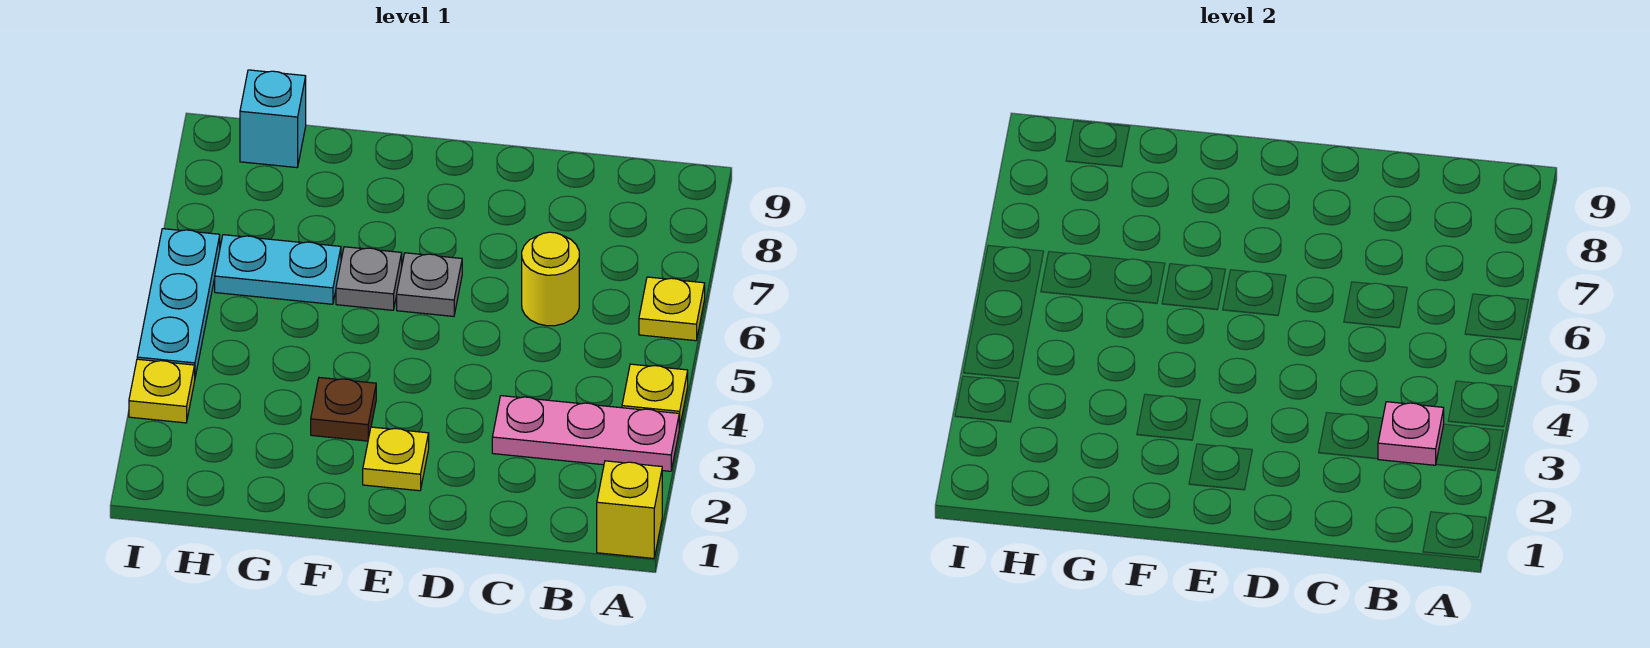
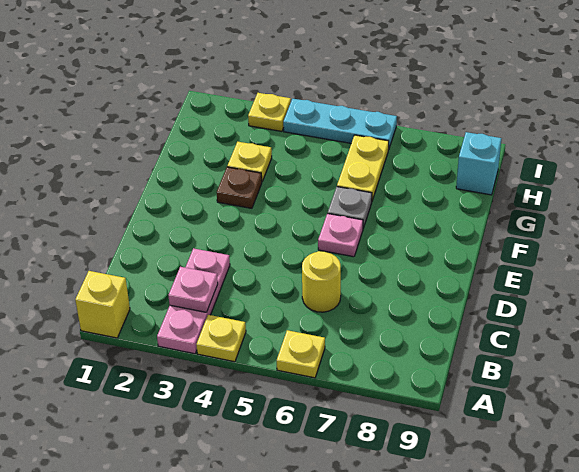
yellow 1x1 plate [363,427,429,491] -> yellow 1x1 plate moved to [227,142,272,181]
grey 1x1 plate [397,253,462,316] -> pink 1x1 plate [318,213,363,257]
cyan 1x2 plate [215,235,341,304] -> yellow 1x2 plate [337,135,389,201]

